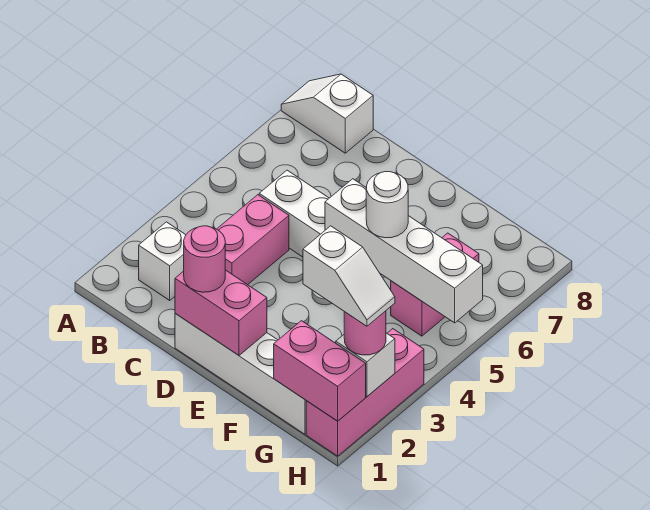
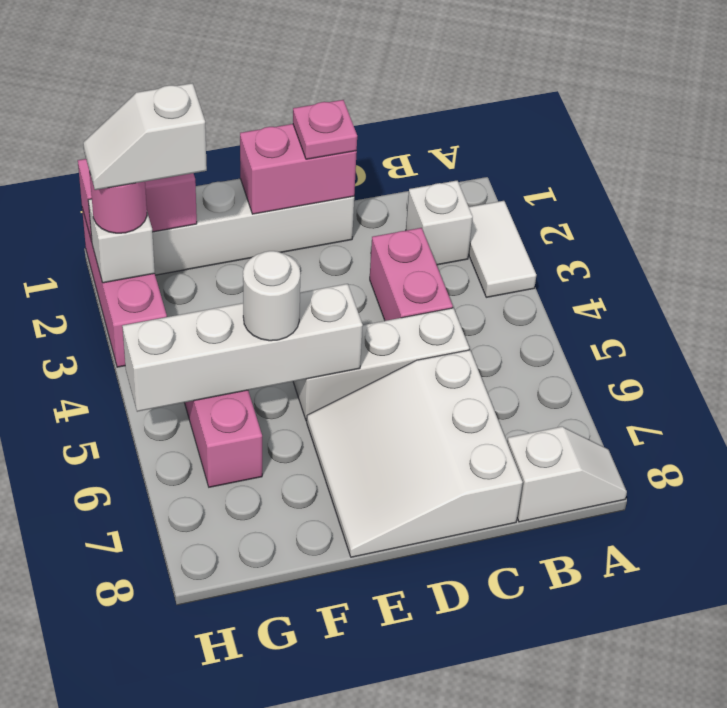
none -> white 1x2 tile [468,201,536,297]
none -> white 3x3 slope [307,350,523,557]
pink 1x1 round brick [184,226,225,292] -> pink 1x1 plate [293,100,357,159]

